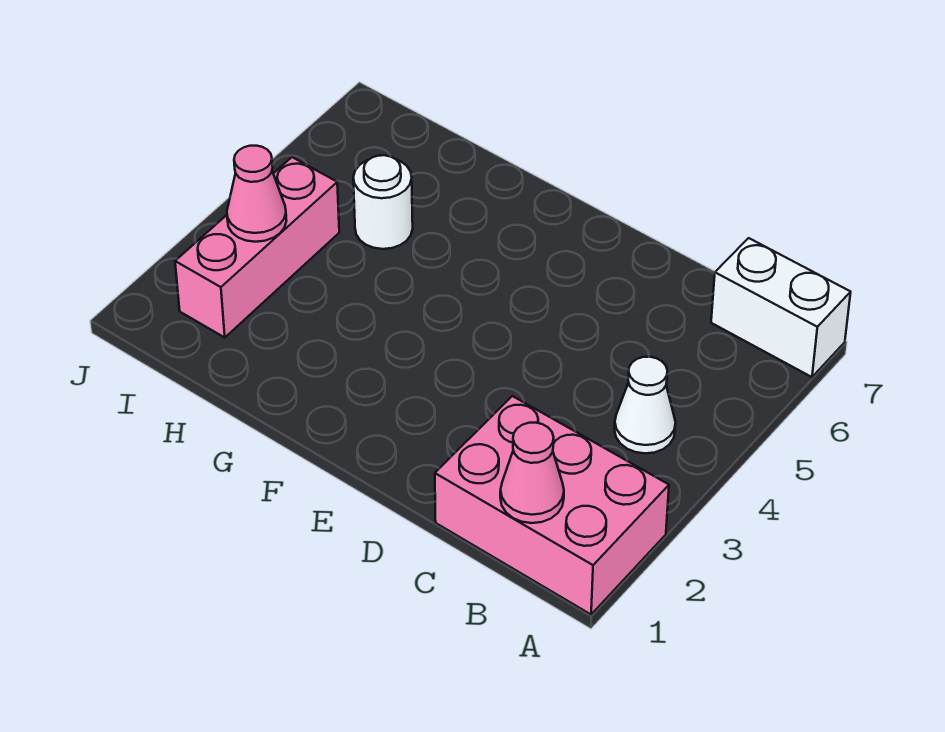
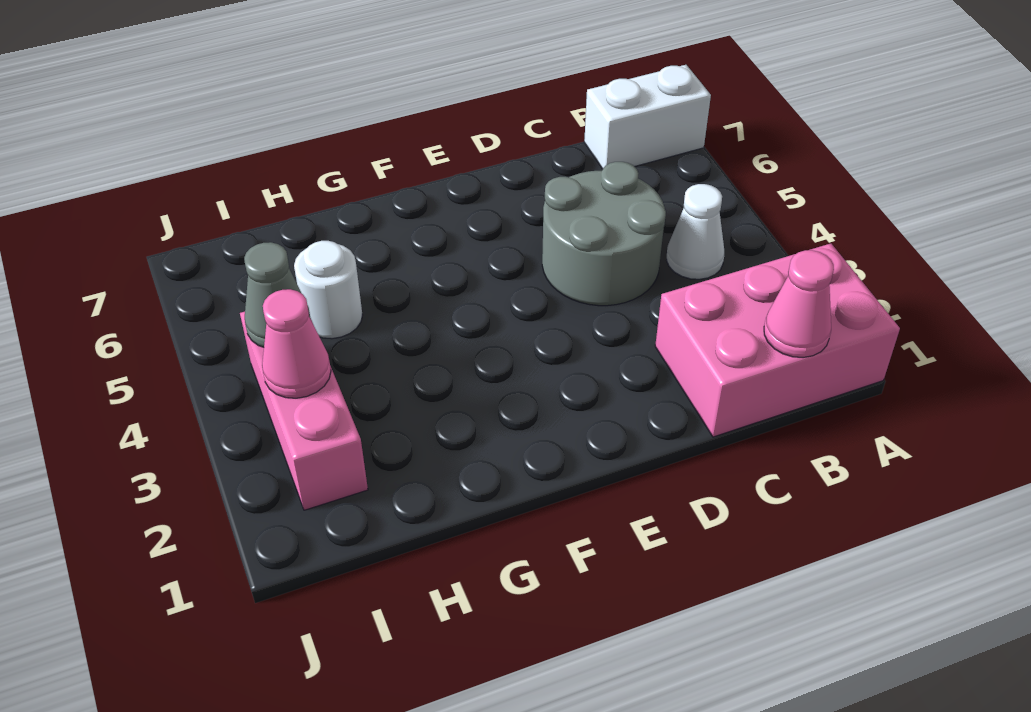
none -> grey 2x2 round brick [542,162,666,306]
none -> grey 1x1 cone [244,242,311,347]

